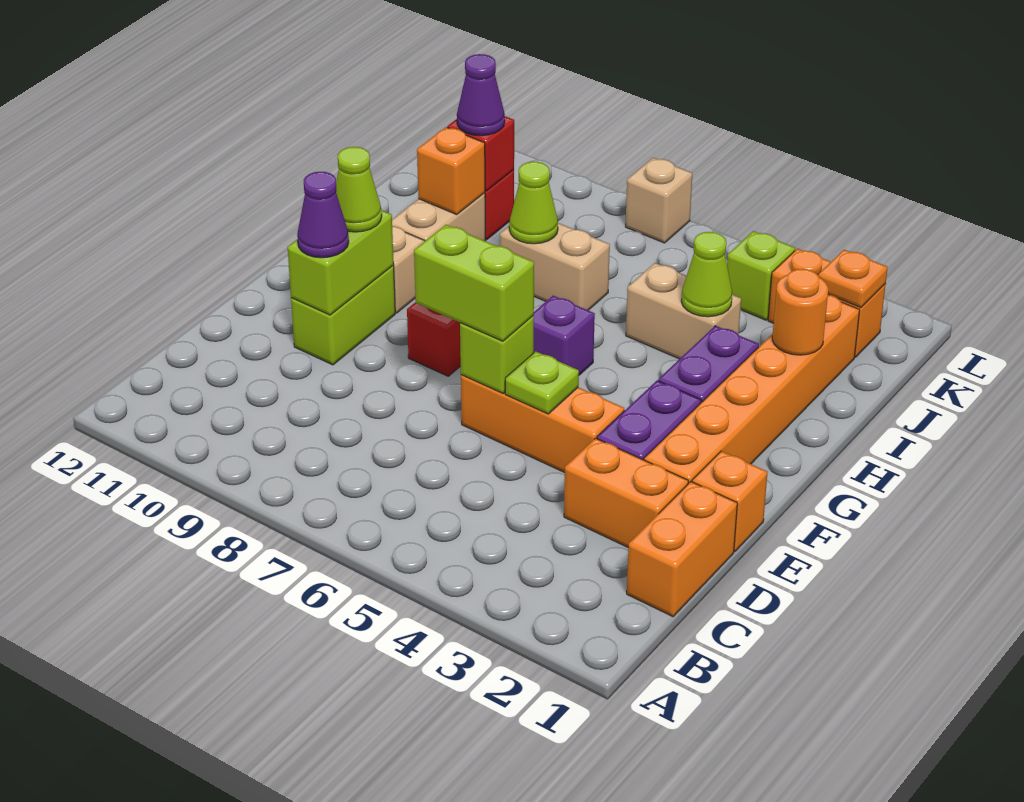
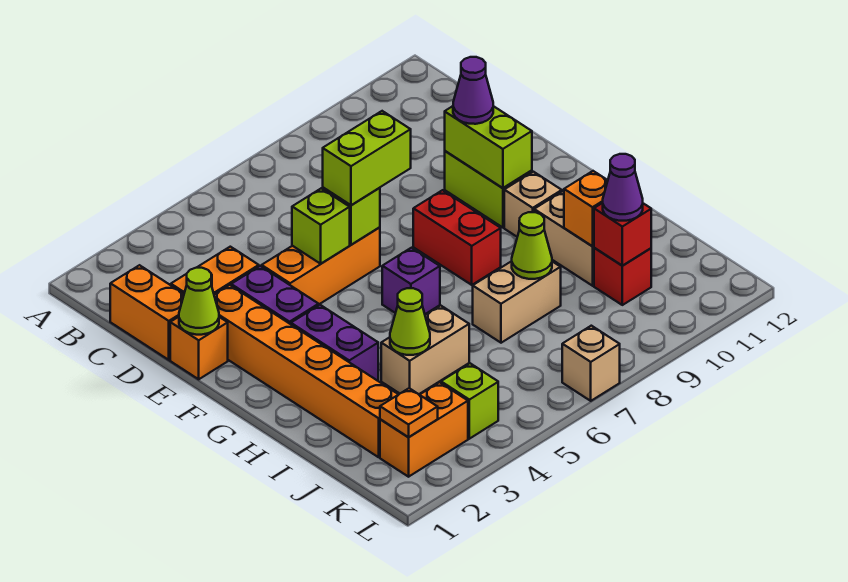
lime 1x1 plate [505,351,579,414] -> lime 1x1 brick [292,188,350,264]
lime 1x1 cone [336,147,382,232] -> lime 1x1 cone moved to [179,268,219,335]
orange 1x1 round brick [772,269,828,355] -> none

